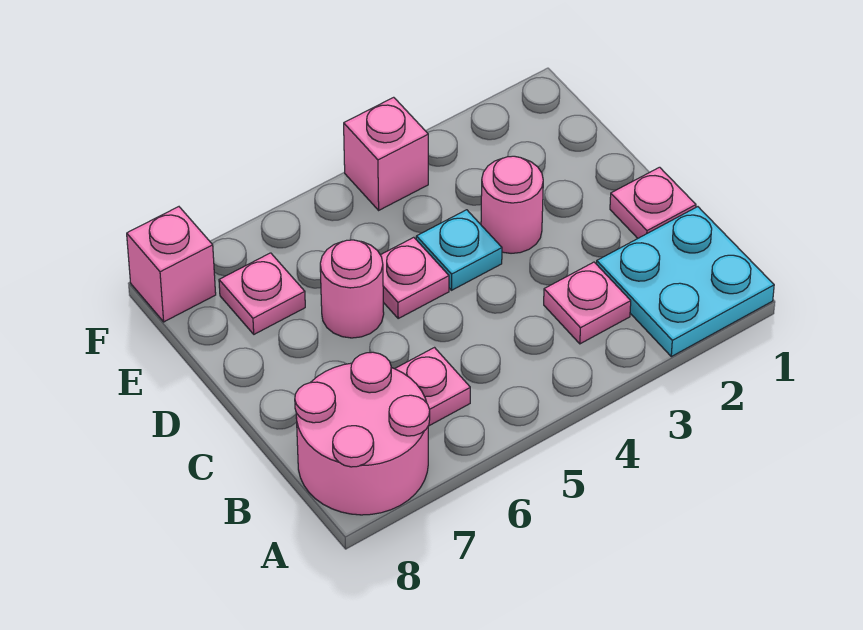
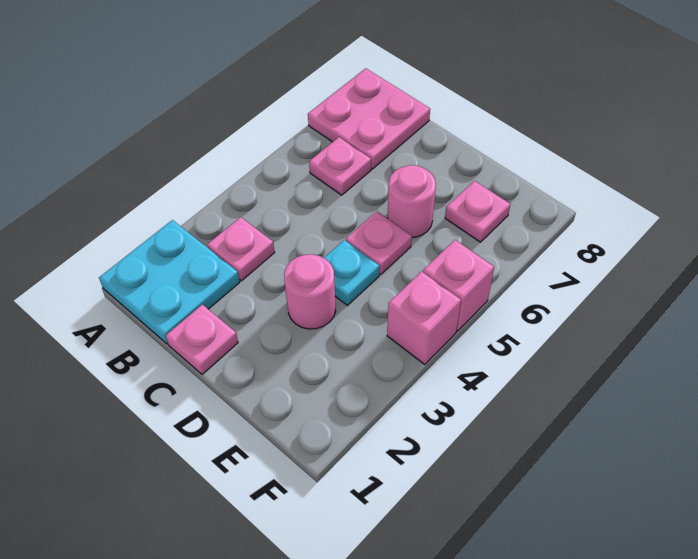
pink 2x2 round brick [295,352,430,515] -> pink 2x2 plate [308,68,430,169]
pink 1x1 brick [127,207,216,322] -> pink 1x1 brick moved to [423,240,494,331]

